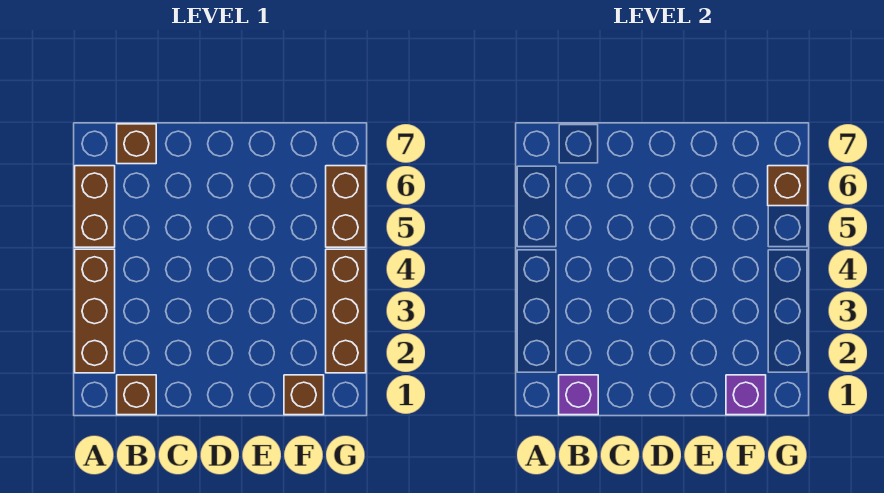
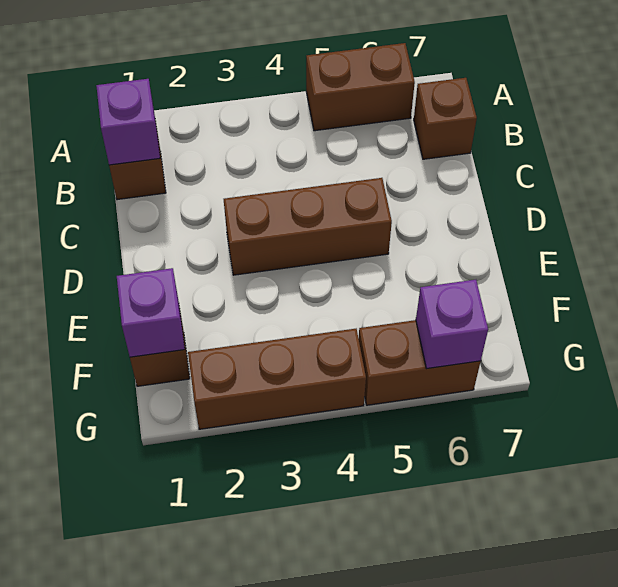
brown 1x3 brick [75,249,115,373] -> brown 1x3 brick moved to [224,178,392,275]
brown 1x1 brick [768,166,808,206] -> purple 1x1 brick [416,280,488,369]

